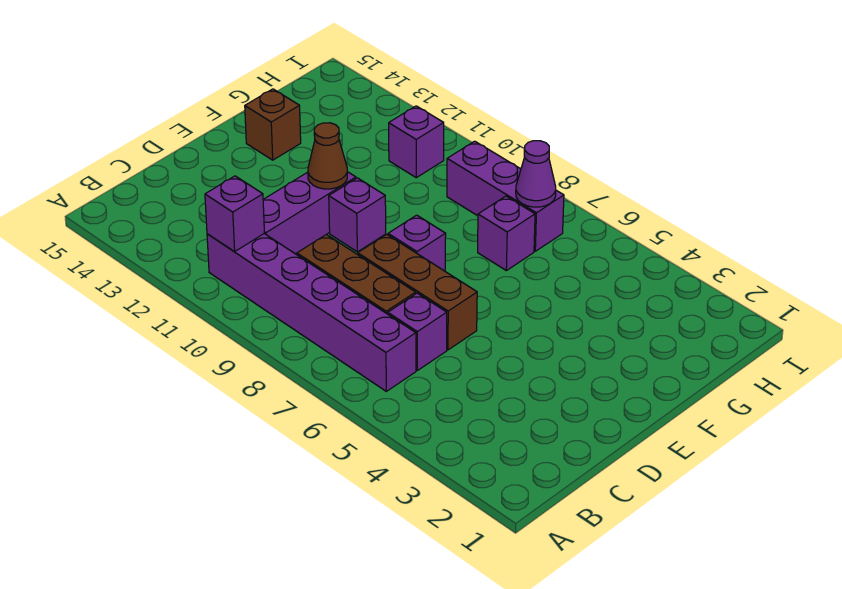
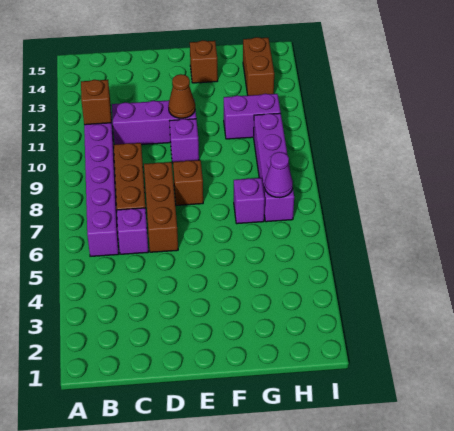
purple 1x1 brick [205,176,264,251] -> brown 1x1 brick [81,80,111,125]
purple 1x1 brick [388,215,446,271] -> brown 1x1 brick [173,160,203,205]
purple 1x3 brick [447,141,564,251] -> purple 1x4 brick [254,113,294,222]
purple 1x1 brick [389,106,444,178] -> purple 1x2 brick [224,94,281,139]
none -> brown 1x2 brick [243,37,274,95]

